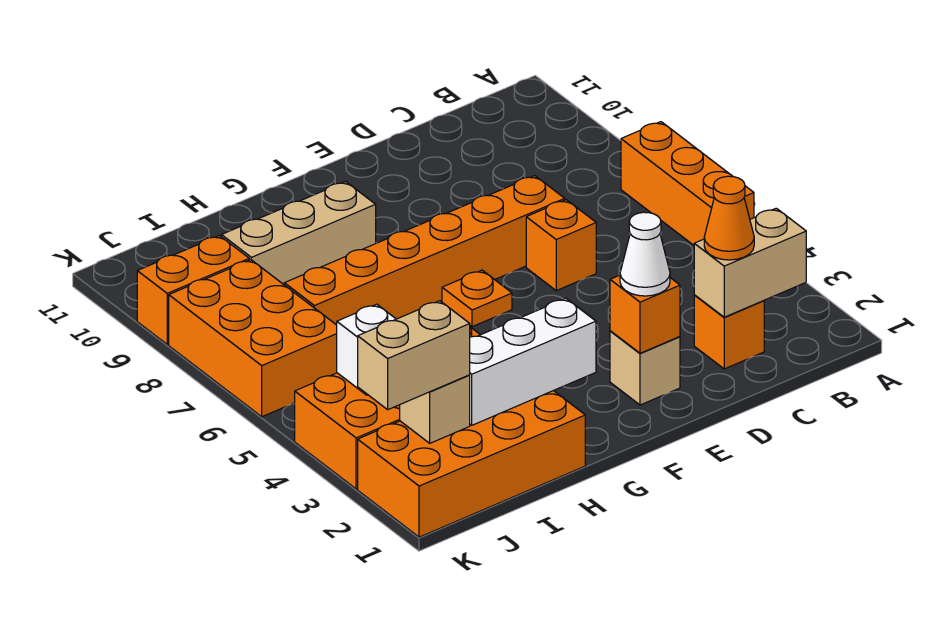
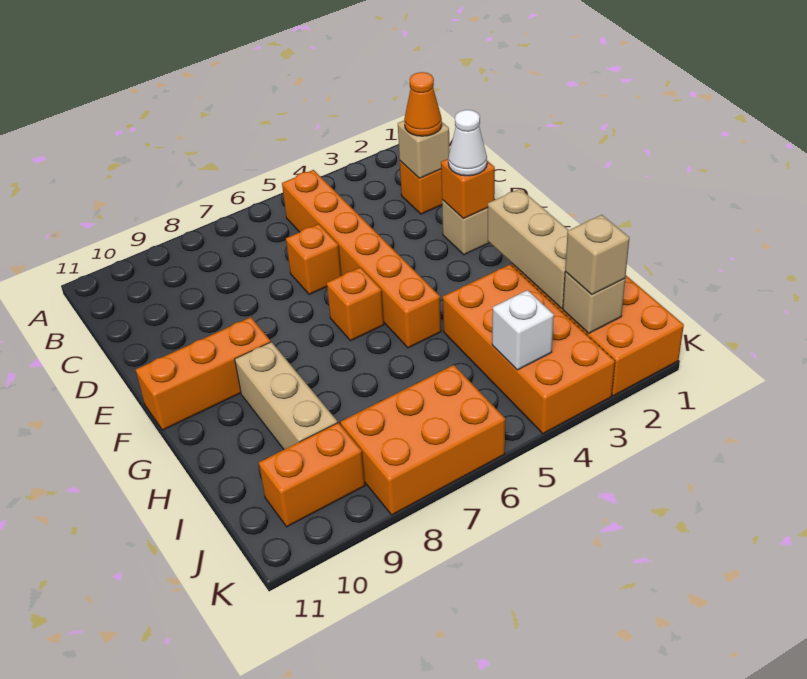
orange 1x3 brick [621,122,754,245] -> orange 1x3 brick moved to [136,317,271,430]
tan 1x2 brick [694,208,806,317] -> tan 1x1 brick [398,121,450,178]
orange 1x6 brick [284,176,565,325] -> orange 1x6 brick moved to [282,170,441,348]
orange 1x1 plate [442,270,512,327] -> orange 1x1 brick [327,267,384,341]
white 1x3 brick [470,298,596,425] -> tan 1x3 brick [488,189,568,309]
tan 1x2 brick [358,301,470,410] -> tan 1x1 brick [565,215,630,295]
orange 1x2 brick [137,236,249,344] -> orange 1x2 brick turned to [259,423,365,527]

